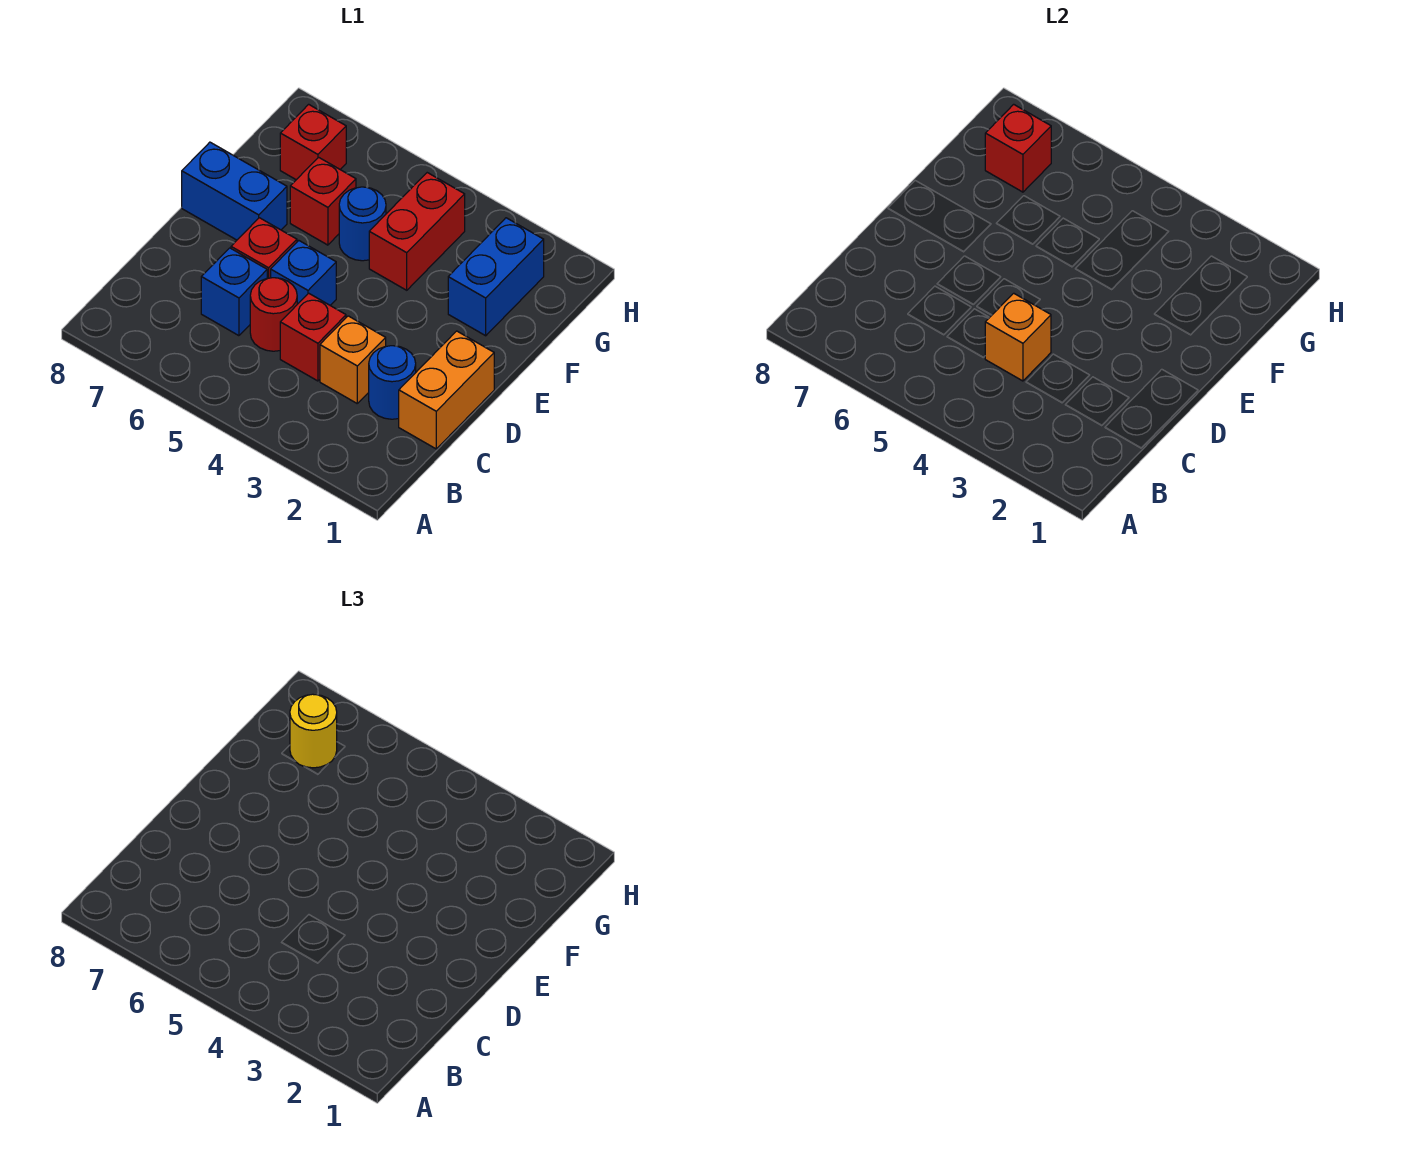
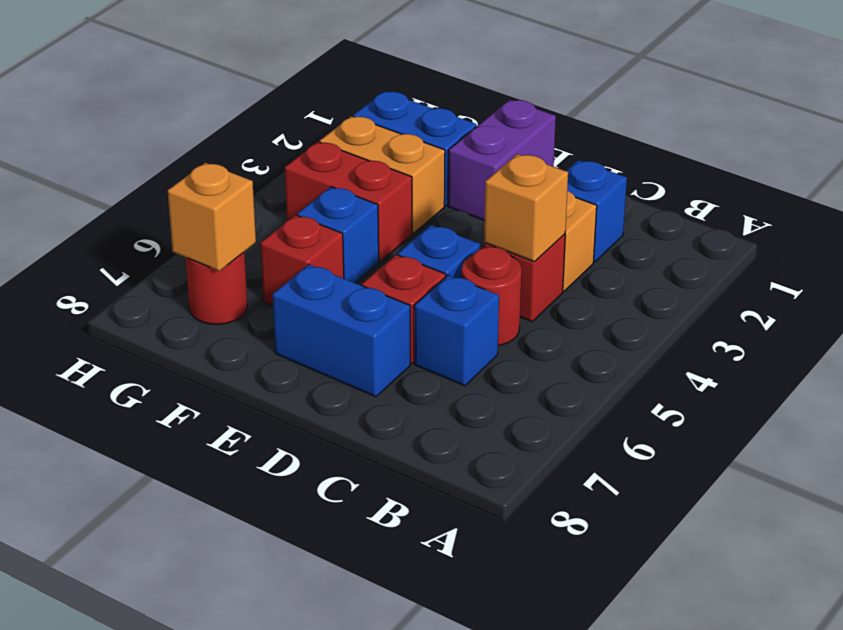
orange 1x2 brick [399,331,494,449] -> orange 1x2 brick moved to [320,116,445,233]
blue 1x1 round brick [369,346,416,419] -> blue 1x1 brick [566,160,627,262]
none -> purple 1x2 brick [448,100,556,221]
blue 1x2 brick [182,142,287,240] -> blue 1x2 brick turned to [273,264,410,397]
blue 1x1 round brick [339,187,386,261] -> blue 1x1 brick [297,187,379,283]
red 1x1 brick [280,104,346,180] -> red 1x1 round brick [185,252,248,325]
red 1x1 brick [985,104,1051,192] -> orange 1x1 brick [168,163,256,271]
yellow 1x1 round brick [290,694,337,768] -> none

